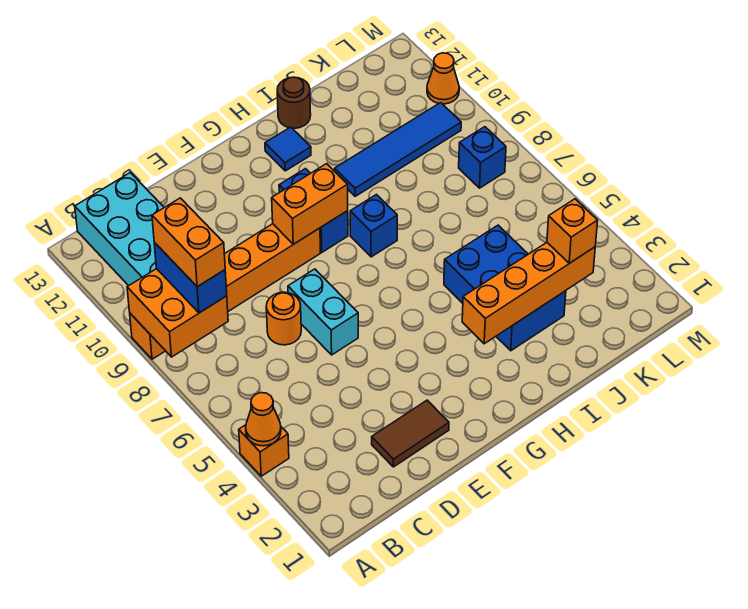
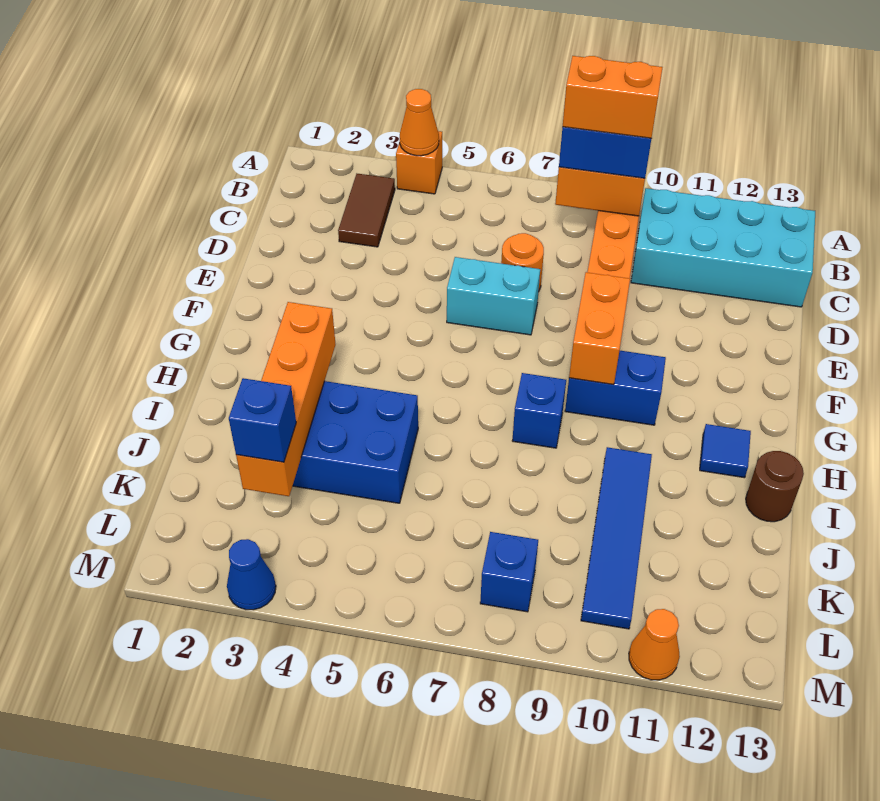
brown 1x2 tile [372,400,449,467] -> brown 1x2 tile moved to [338,174,395,247]
orange 1x1 brick [547,199,598,263] -> blue 1x1 brick [229,378,296,462]
none -> blue 1x1 cone [227,539,276,610]

